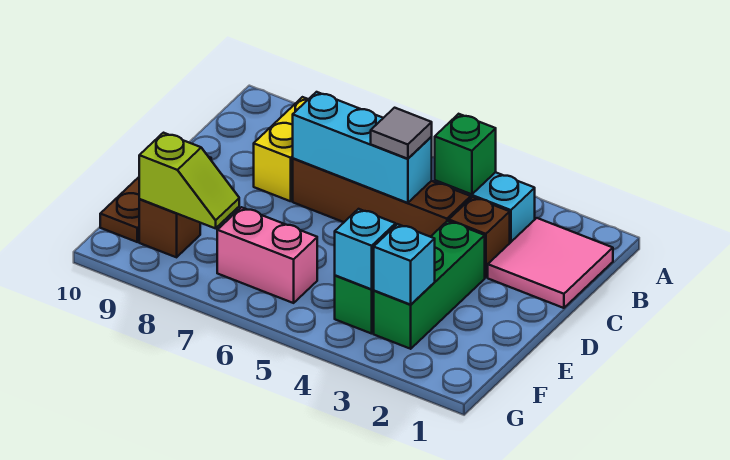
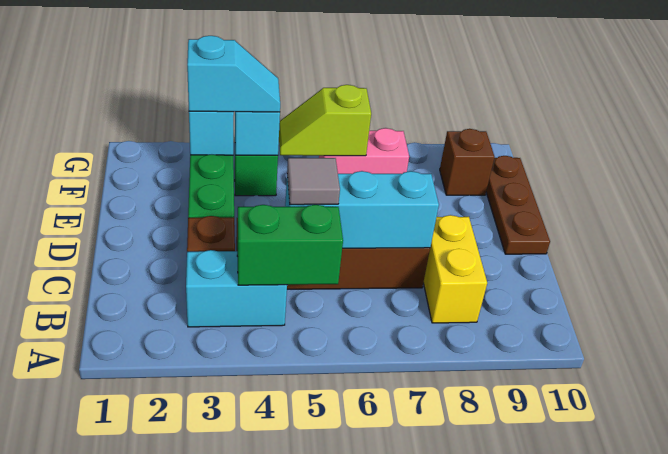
pink 2x2 tile [488,218,613,308] -> none
green 1x1 brick [435,114,496,195] -> green 1x2 brick [237,205,343,285]
none -> cyan 1x2 slope [187,36,280,112]
lime 1x2 slope [139,133,239,228] -> lime 1x2 slope moved to [279,85,371,156]

